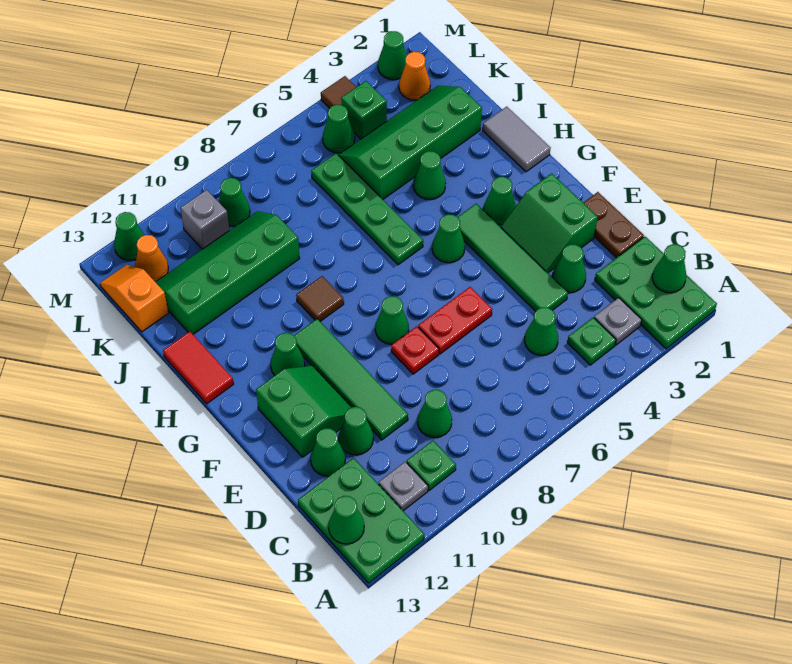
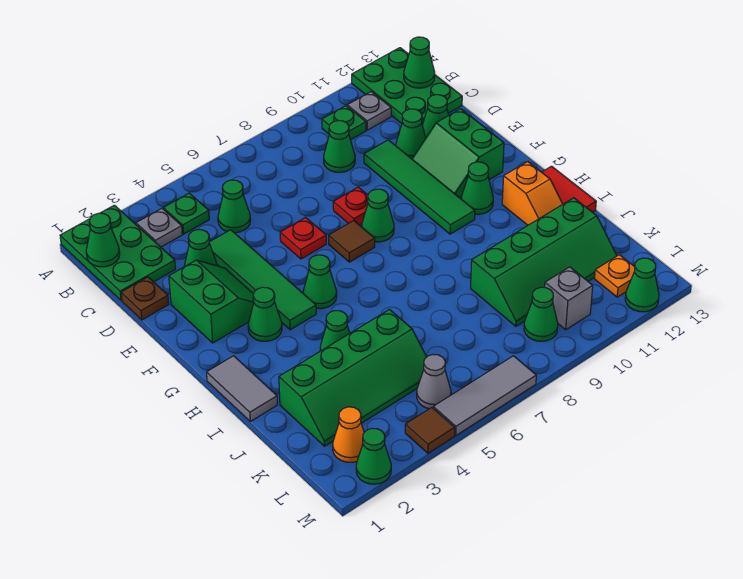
brown 1x2 plate [583,192,644,258] -> brown 1x1 plate [121,277,169,320]
red 1x2 plate [418,287,492,354] -> red 1x1 plate [280,217,326,259]
green 1x4 plate [311,153,423,265] -> none
brown 1x1 tile [296,276,344,321] -> brown 1x1 tile moved to [329,221,375,262]
orange 1x2 slope [100,265,168,332] -> orange 1x2 slope moved to [502,162,563,225]
green 1x1 brick [341,81,387,139] -> none
green 1x1 cone [323,105,355,153] -> grey 1x1 cone [417,354,451,409]
orange 1x1 cone [135,235,168,282] -> orange 1x1 plate [595,255,635,297]
none -> grey 1x3 tile [433,356,536,435]

